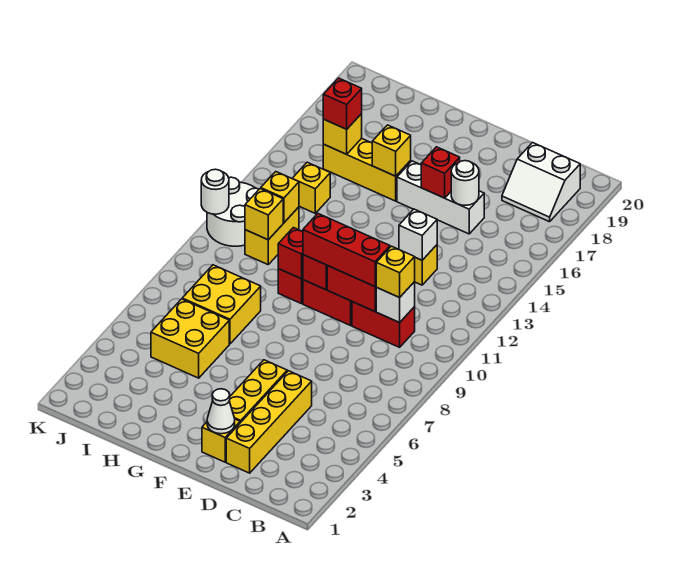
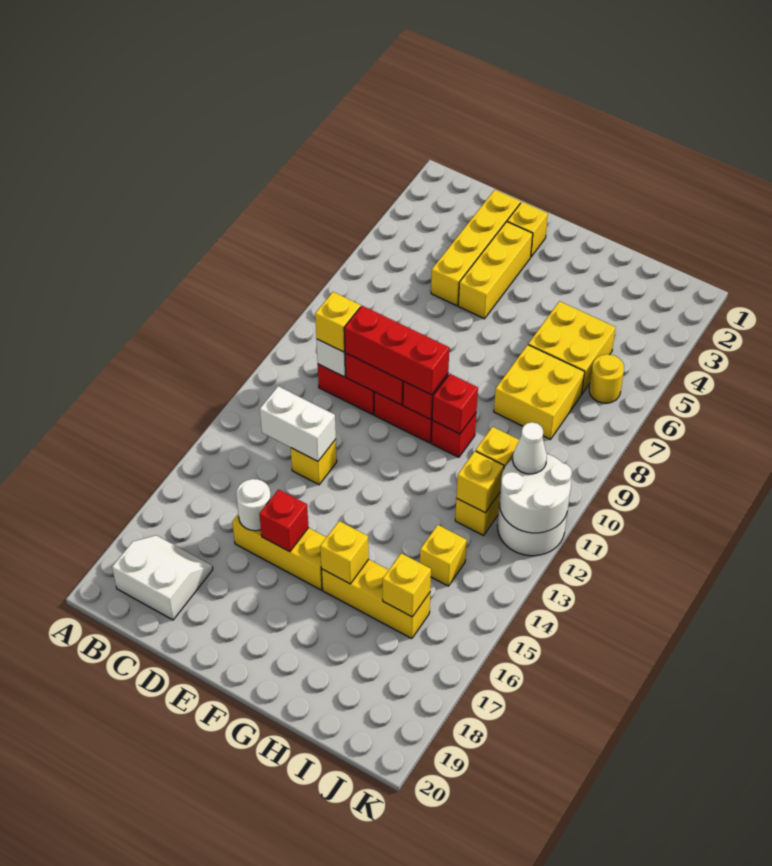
white 1x1 brick [399,209,437,260] -> white 1x2 brick [260,386,336,461]
white 1x3 brick [397,161,484,234] -> yellow 1x3 brick [232,515,326,590]
white 1x1 cone [207,389,235,434] -> white 1x1 cone moved to [513,422,547,474]
red 1x1 brick [323,78,362,129] -> none
none -> yellow 1x1 round brick [589,354,624,403]
white 1x1 round brick [201,169,229,214] -> white 2x2 round brick [499,454,572,533]

